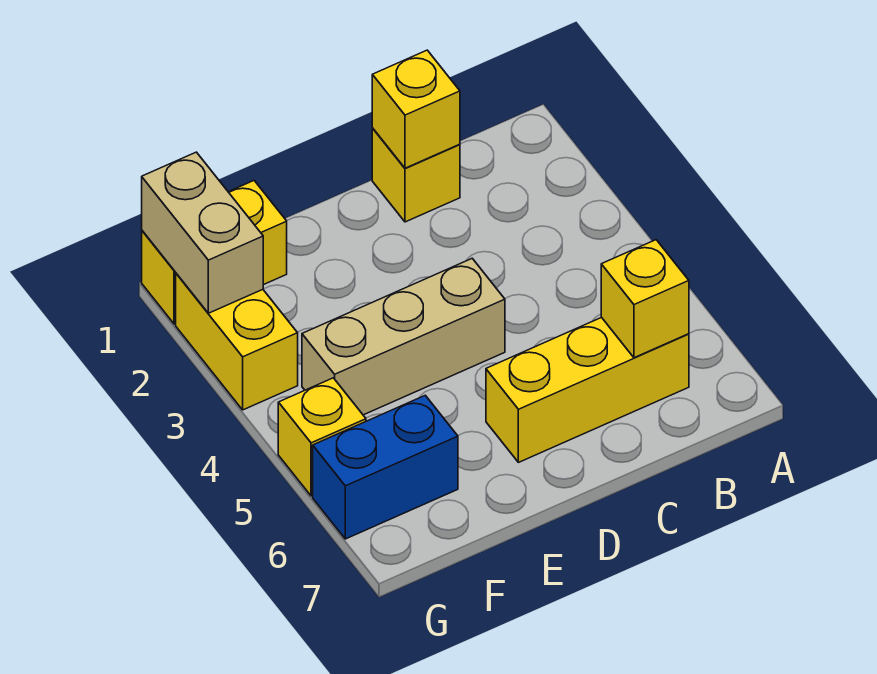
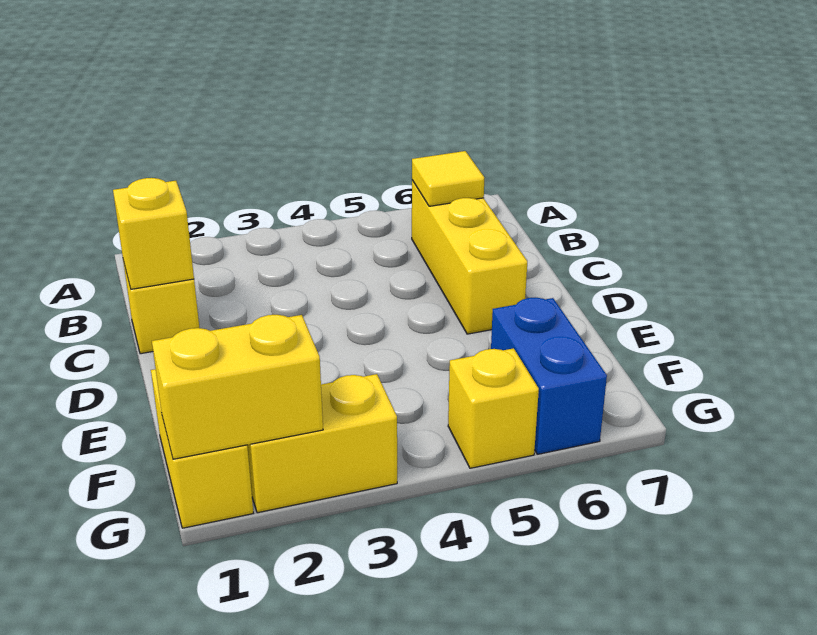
yellow 1x1 brick [601,240,689,358] -> yellow 1x1 tile [412,151,484,206]
tan 1x3 brick [302,259,505,415] -> none
tan 1x2 brick [142,152,263,313] -> yellow 1x2 brick [152,315,323,459]

